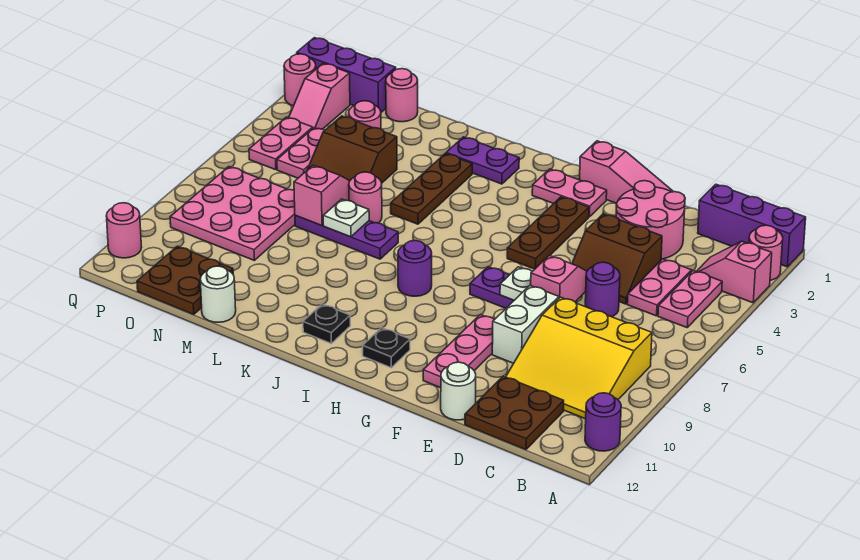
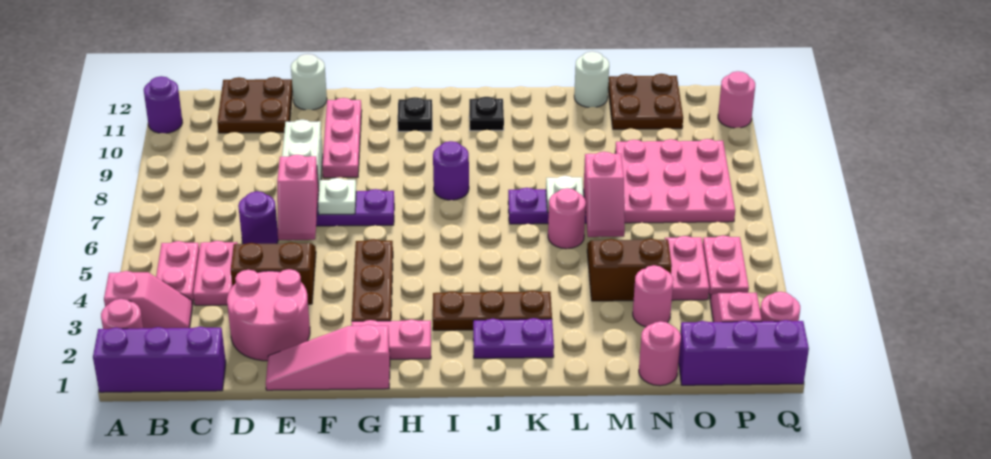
yellow 3x3 slope [506,297,652,419] -> none
brown 1x3 plate [391,153,472,224] -> brown 1x3 plate turned to [433,290,552,330]

